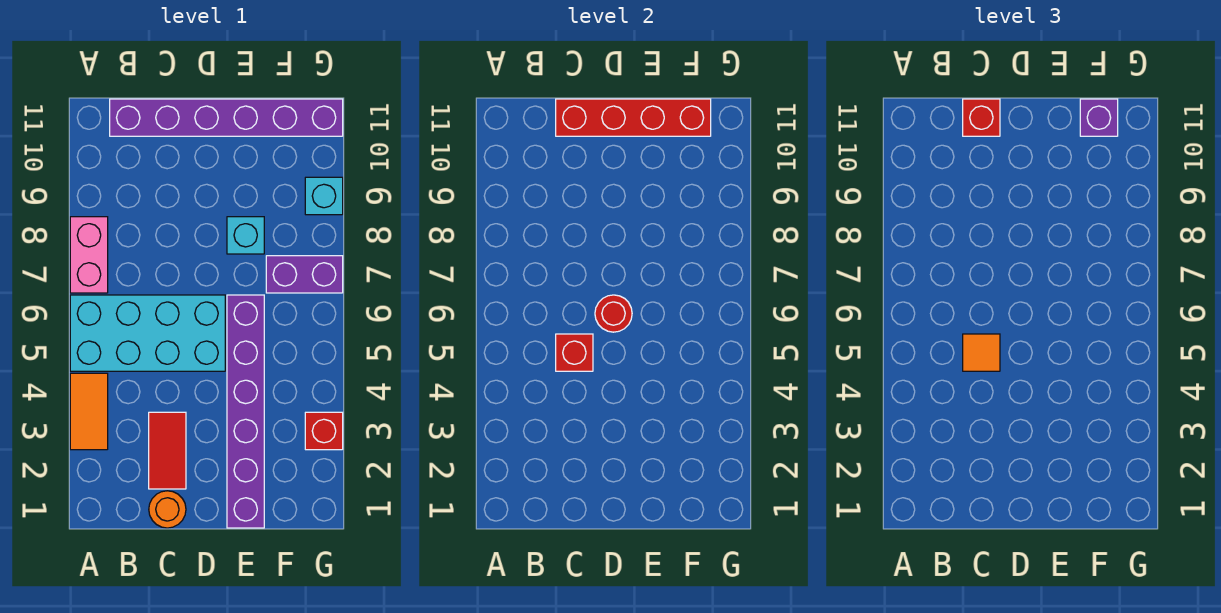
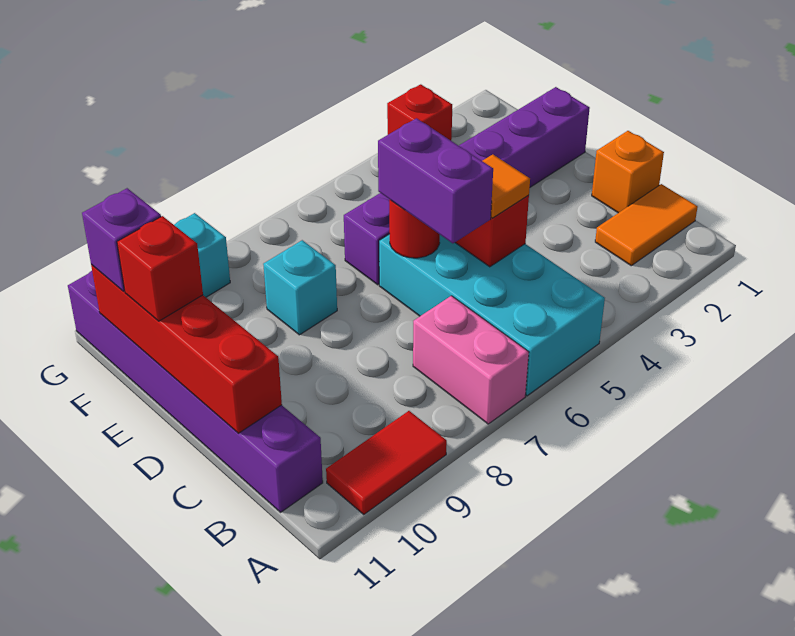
orange 1x2 tile [70,373,108,450] -> orange 1x2 tile moved to [595,184,698,266]
pink 1x2 brick [70,217,108,293] -> pink 1x2 brick turned to [413,296,529,424]
orange 1x1 round brick [149,491,186,528] -> orange 1x1 brick [592,131,664,213]
red 1x2 tile [149,412,186,489] -> red 1x2 tile moved to [326,411,447,514]
red 1x1 brick [963,99,1000,136] -> red 1x1 brick moved to [117,216,203,321]
purple 1x2 brick [266,256,343,293] -> purple 1x2 brick moved to [378,118,493,243]

